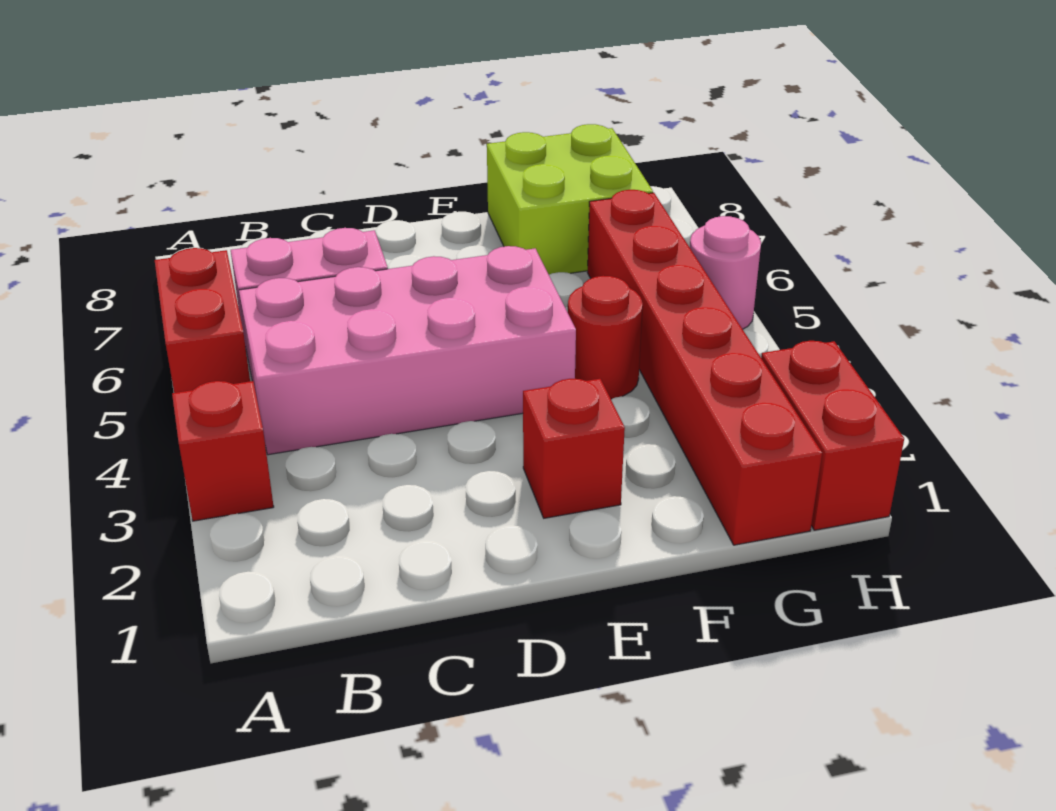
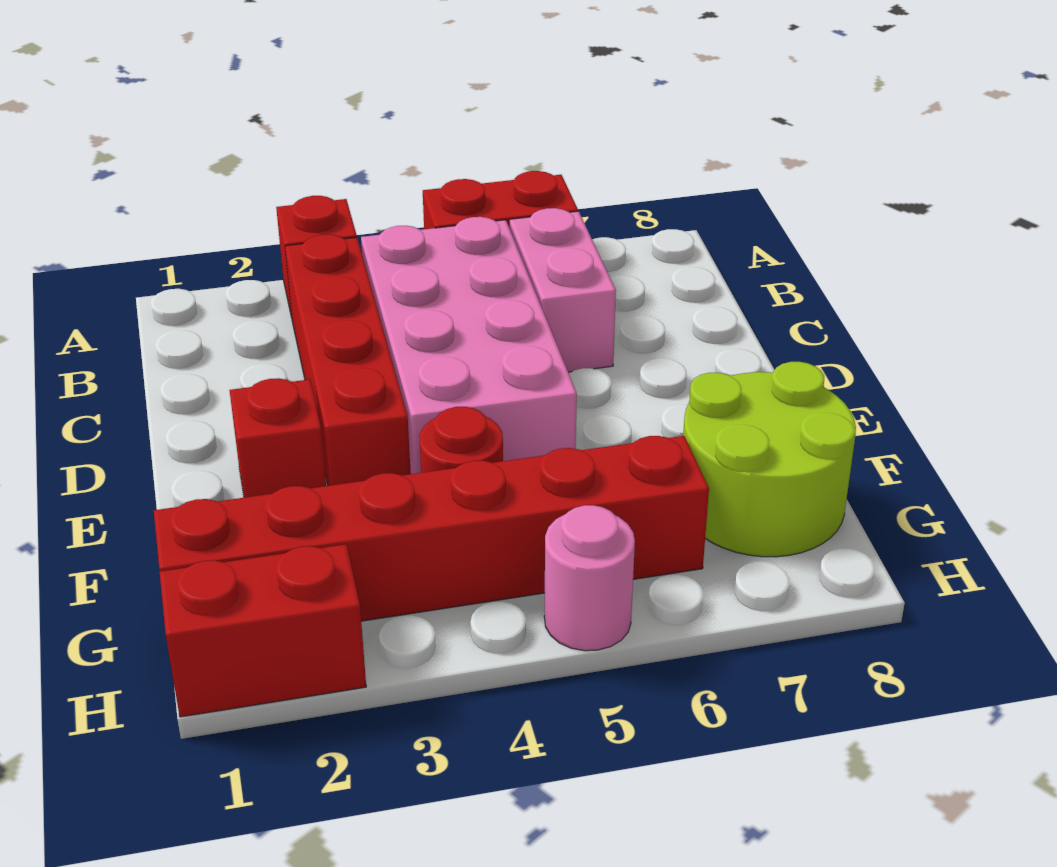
none -> red 1x4 brick [285,234,411,486]
lime 2x2 brick [487,124,653,274] -> lime 2x2 round brick [683,362,856,557]

